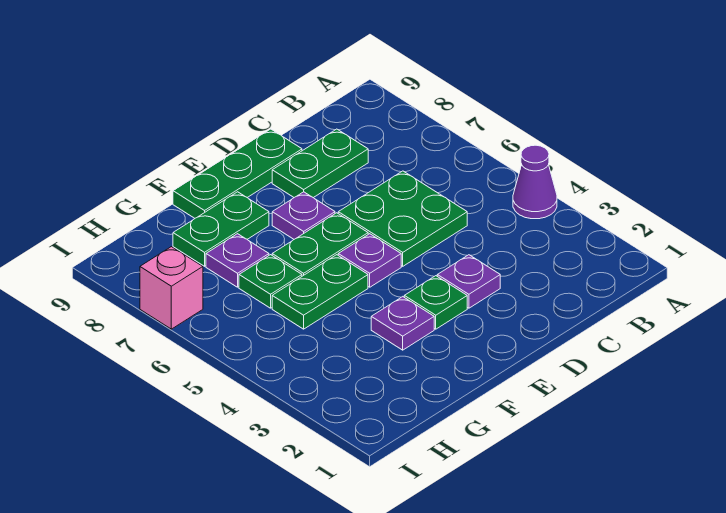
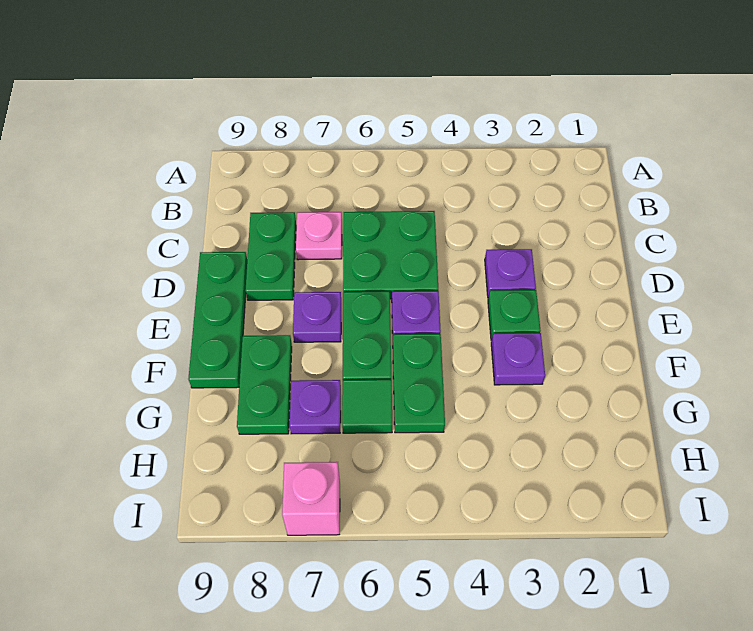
purple 1x1 cone [513,145,557,219] -> none
none -> pink 1x1 plate [296,212,342,260]
green 1x1 plate [239,255,302,308] -> green 1x1 tile [342,380,392,433]

